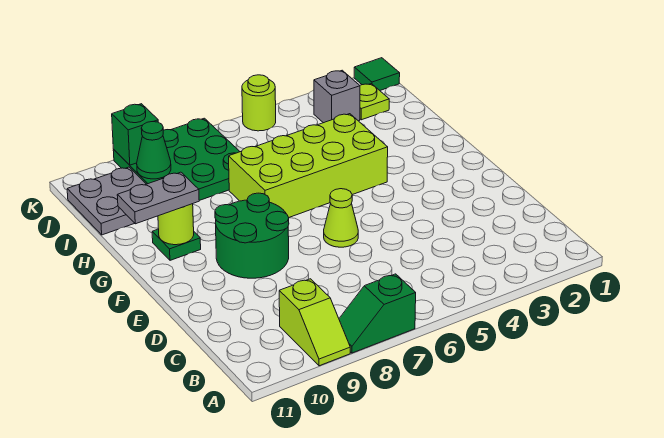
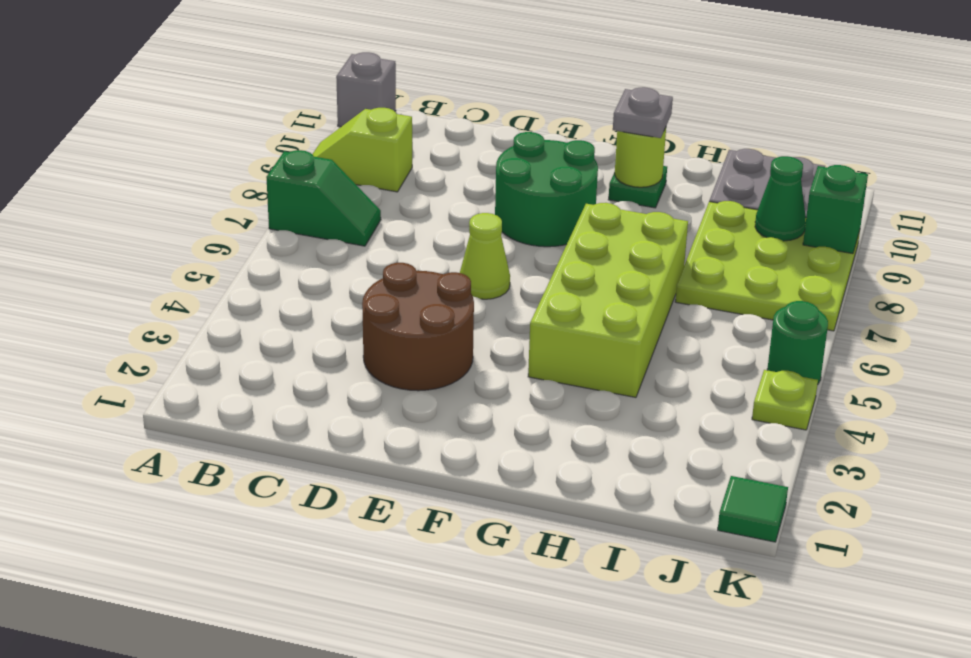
green 1x2 slope [339,274,416,353] -> green 1x2 slope turned to [266,150,381,246]
none -> brown 2x2 round brick [362,263,474,391]
grey 1x2 plate [117,172,199,224] -> grey 1x1 plate [613,87,673,138]
green 3x3 plate [113,118,240,201] -> lime 3x3 plate [675,201,860,331]
lime 1x1 plate [360,84,389,120] -> lime 1x1 plate moved to [752,370,818,430]
grey 1x1 brick [314,70,360,123] -> grey 1x1 brick moved to [336,52,396,127]
lime 1x1 round brick [242,75,276,131] -> green 1x1 round brick [767,301,828,385]

